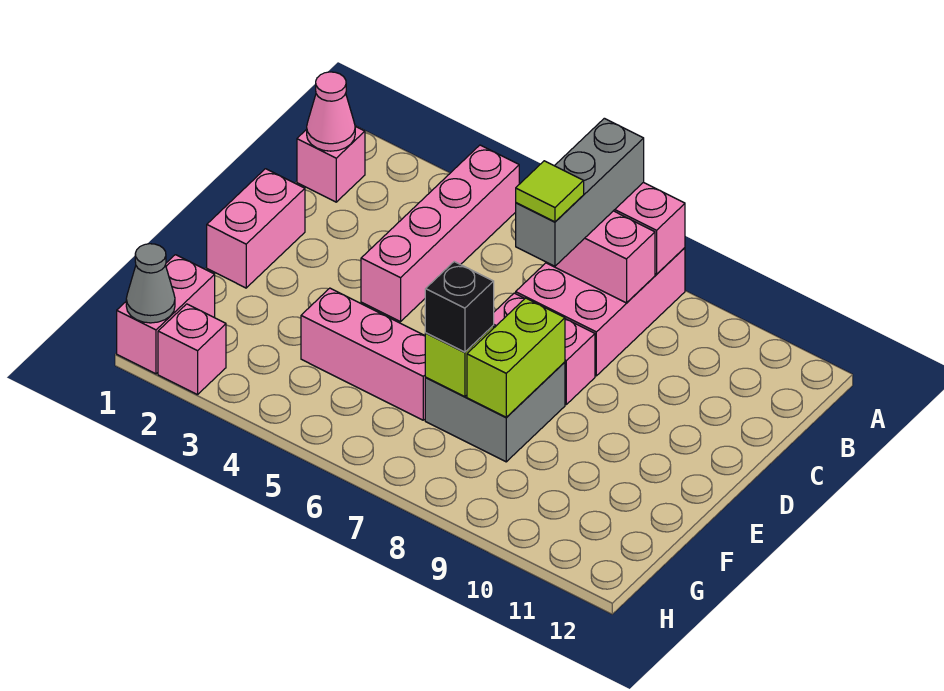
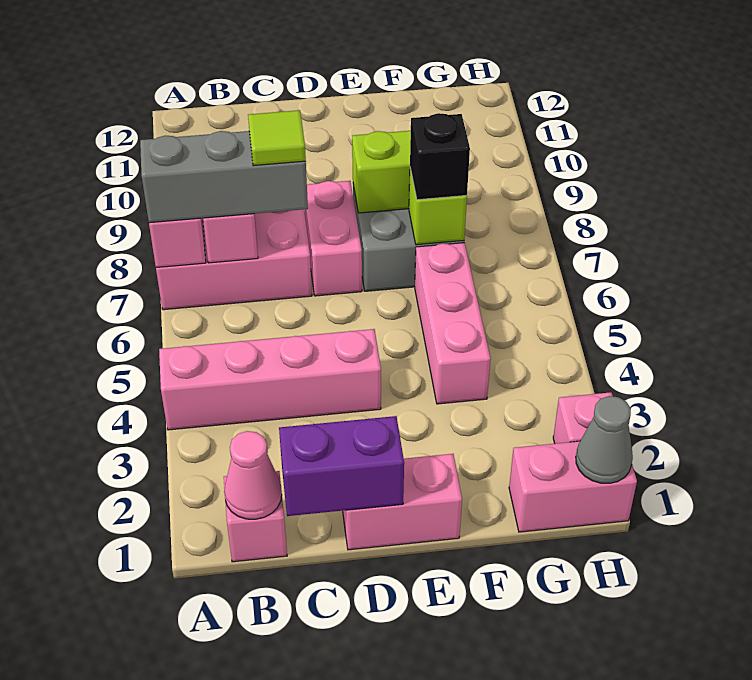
none -> purple 1x2 brick [279,416,404,516]

